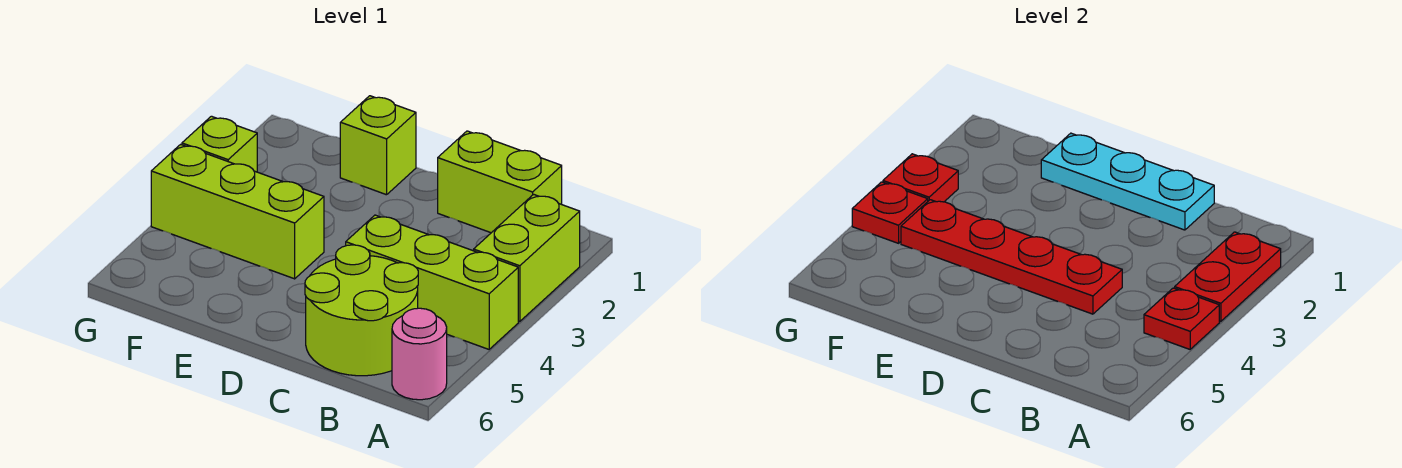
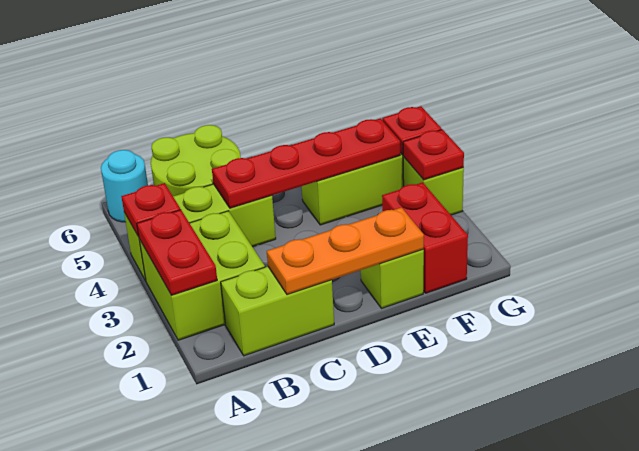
lime 1x2 brick [474,194,580,322] -> lime 2x2 brick [139,211,265,340]
pink 1x1 round brick [392,308,447,400] -> cyan 1x1 round brick [101,150,148,222]
cyan 1x3 plate [1041,133,1214,230] -> orange 1x3 plate [267,208,424,295]
none -> red 1x2 brick [382,182,468,293]

